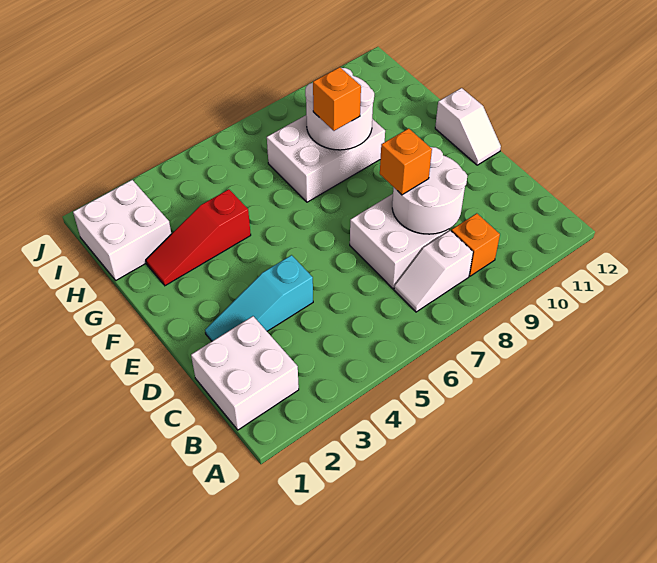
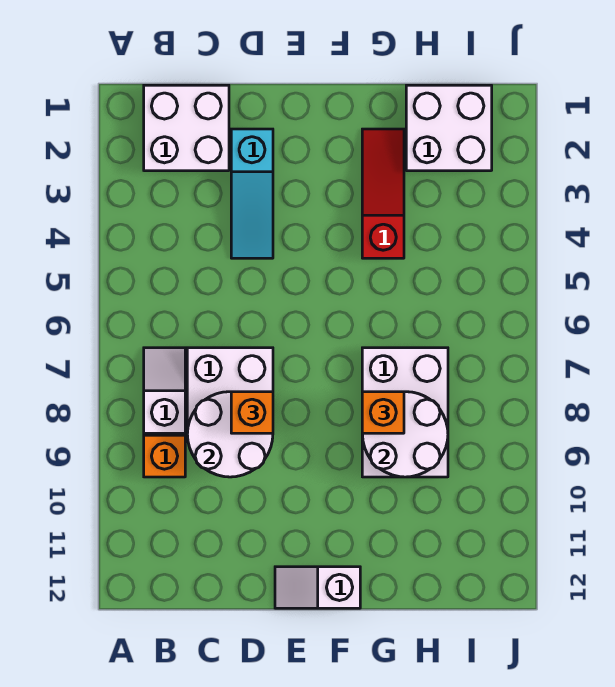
cyan 1x3 slope [205,255,313,341] -> cyan 1x3 slope turned to [231,129,273,258]

